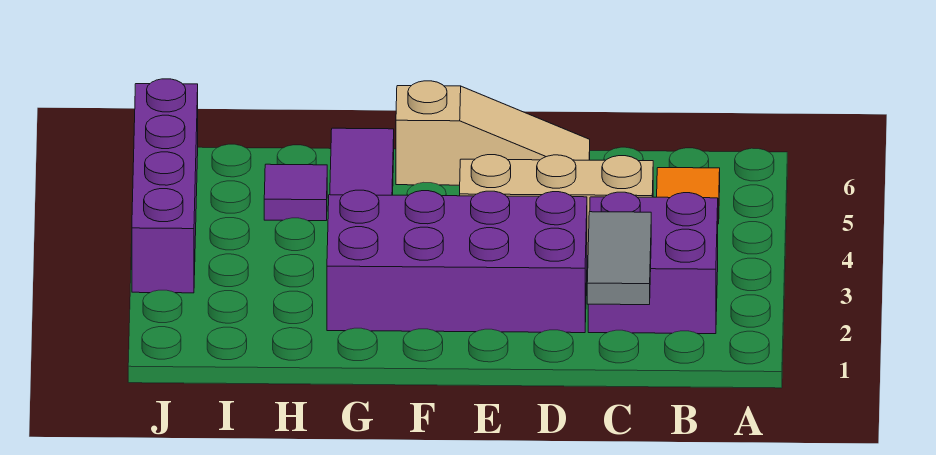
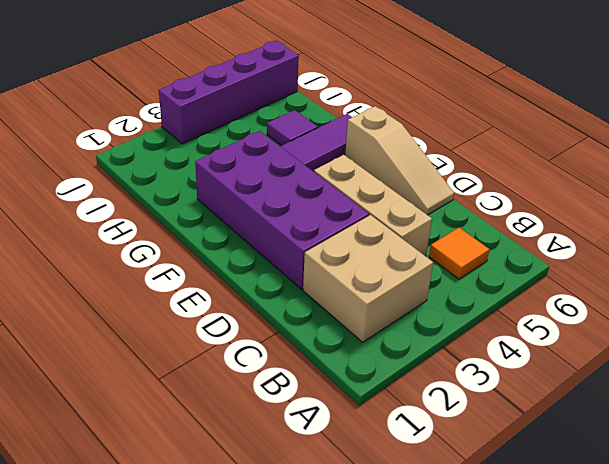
purple 2x2 brick [588,192,718,334] -> tan 2x2 brick [303,215,433,342]
grey 1x2 tile [587,212,651,305] -> none

